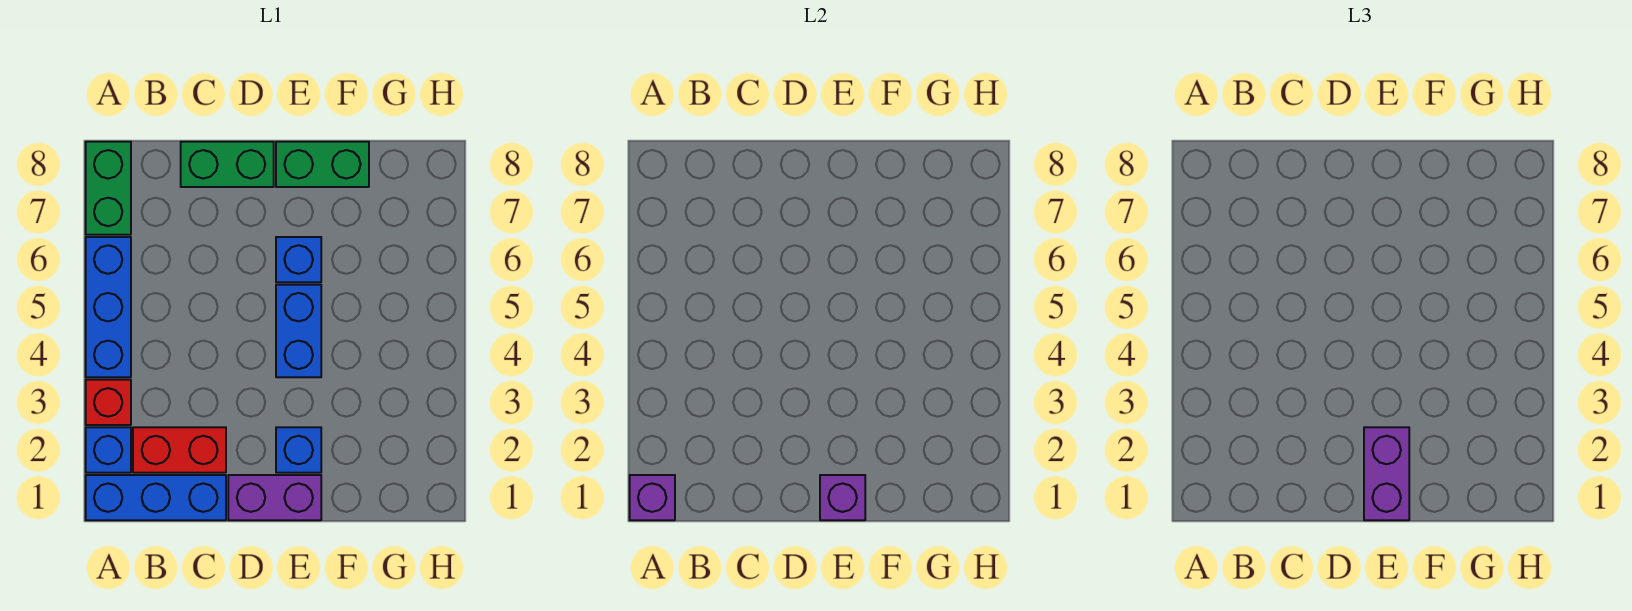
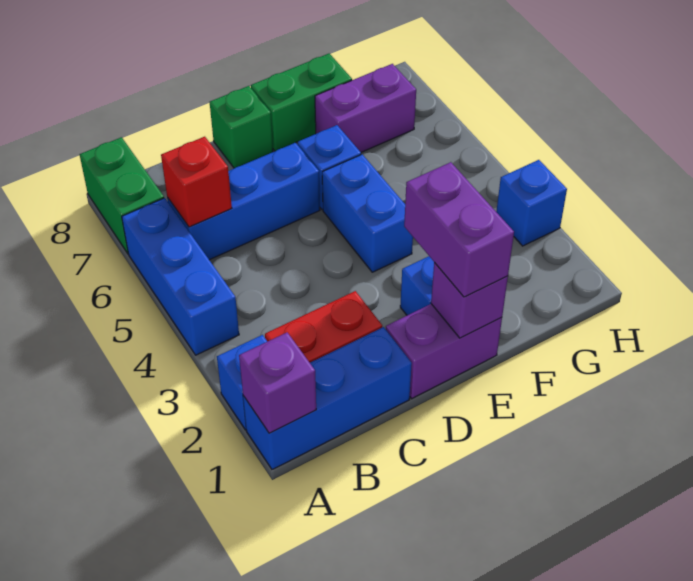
red 1x1 brick [86,380,131,425] -> red 1x1 brick moved to [161,137,232,227]
none -> blue 1x3 brick [167,143,320,260]
green 1x2 brick [181,142,274,187] -> green 1x1 brick [210,86,273,168]
none -> purple 1x2 brick [315,64,416,152]
none -> blue 1x1 brick [496,160,567,246]

